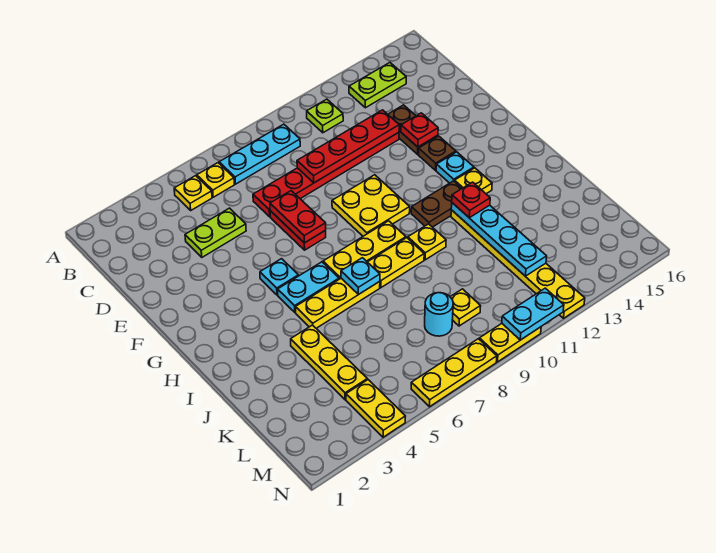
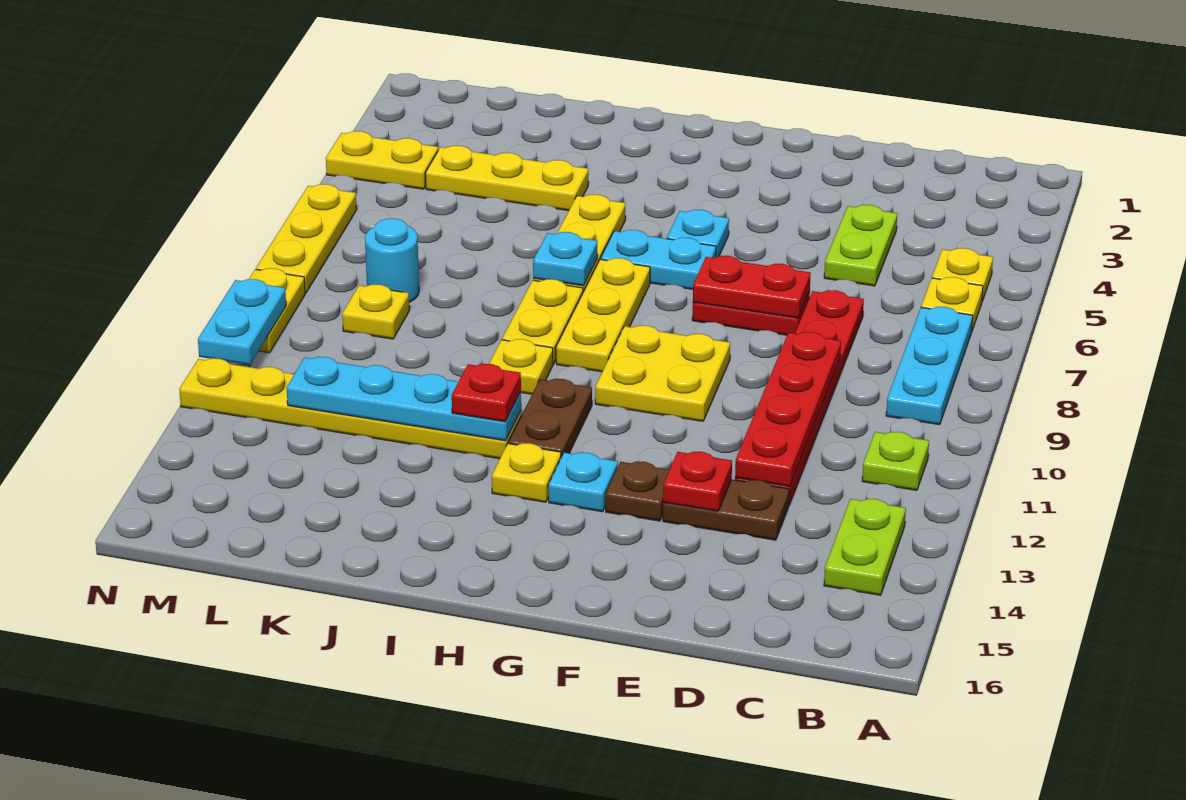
cyan 1x2 plate [278,262,339,312] -> cyan 1x2 plate turned to [601,230,716,289]

